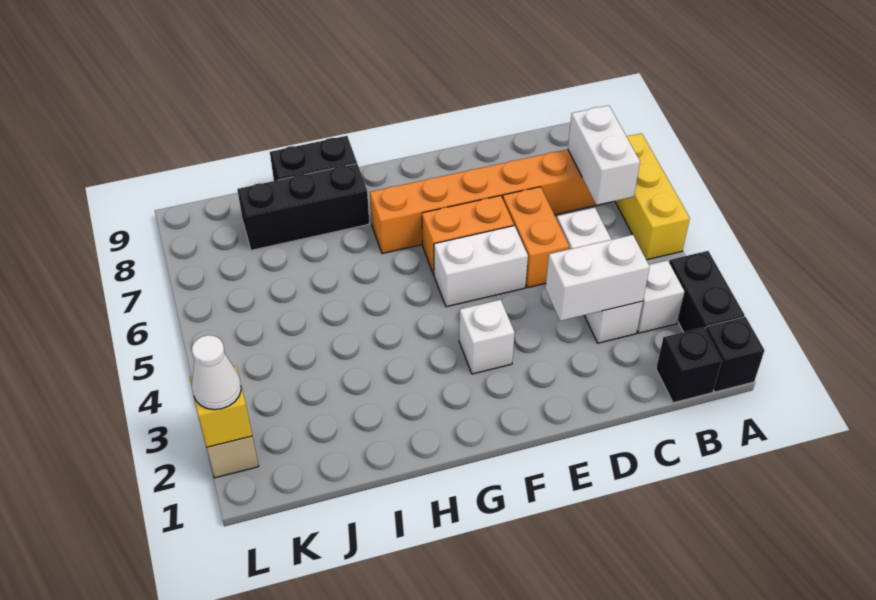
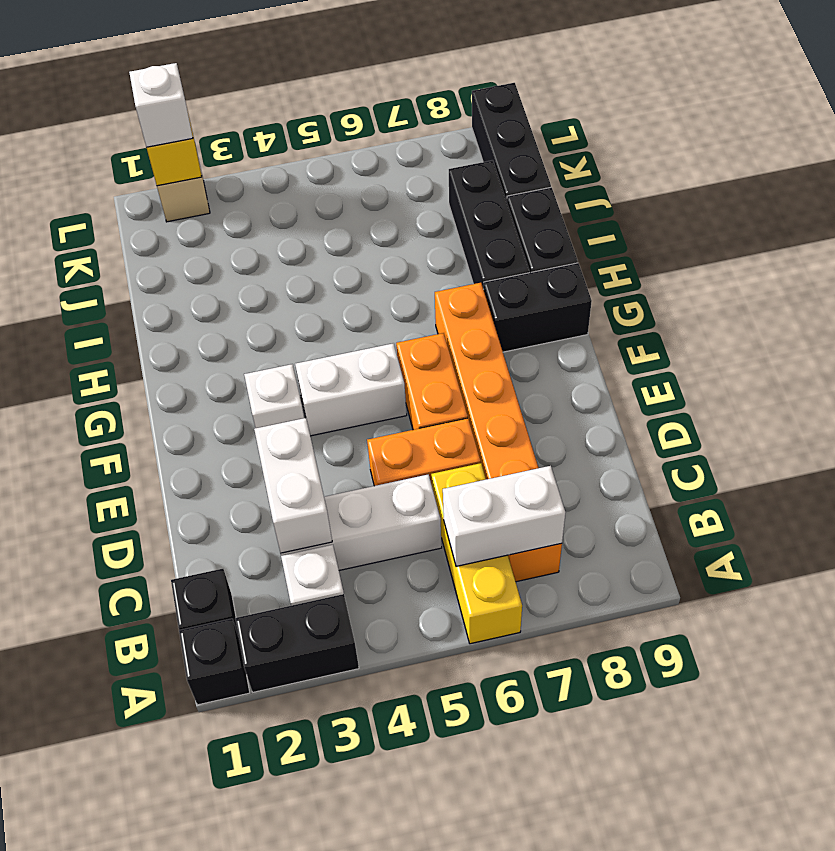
yellow 1x3 brick [615,133,690,260] -> yellow 1x3 brick turned to [431,463,522,644]
white 1x2 brick [434,226,528,307] -> white 1x2 brick turned to [295,343,407,436]
none -> black 1x2 brick [483,263,592,352]
none -> black 1x3 brick [472,83,551,202]
white 1x1 cone [192,335,241,410] -> white 1x1 brick [129,63,193,147]

